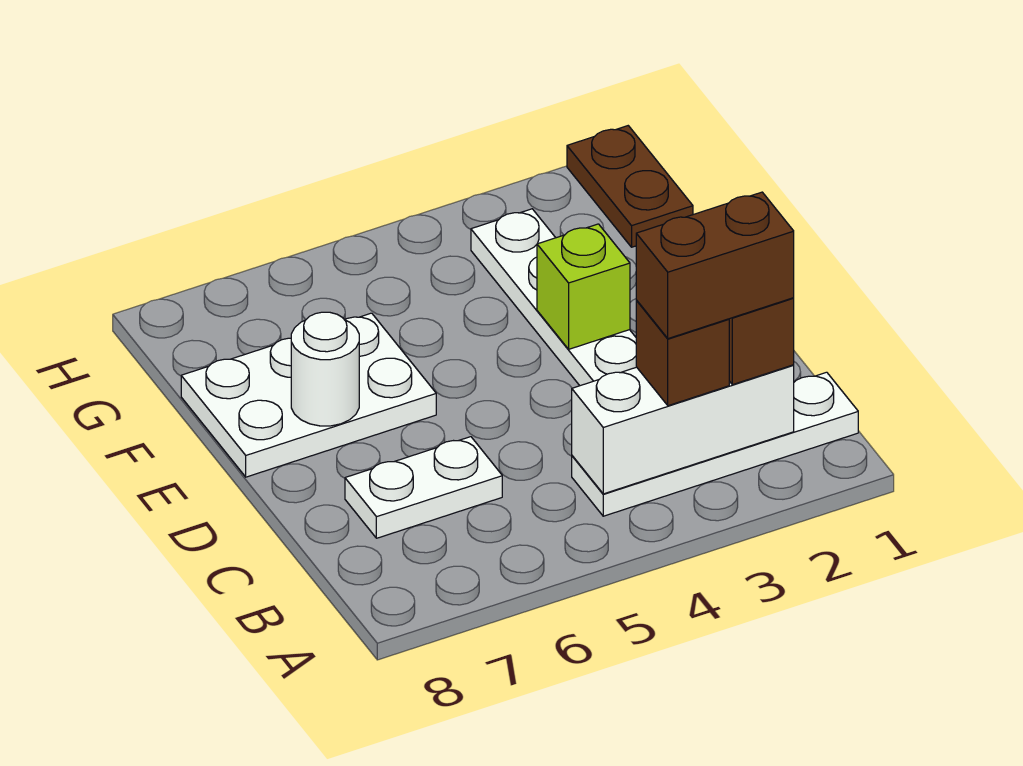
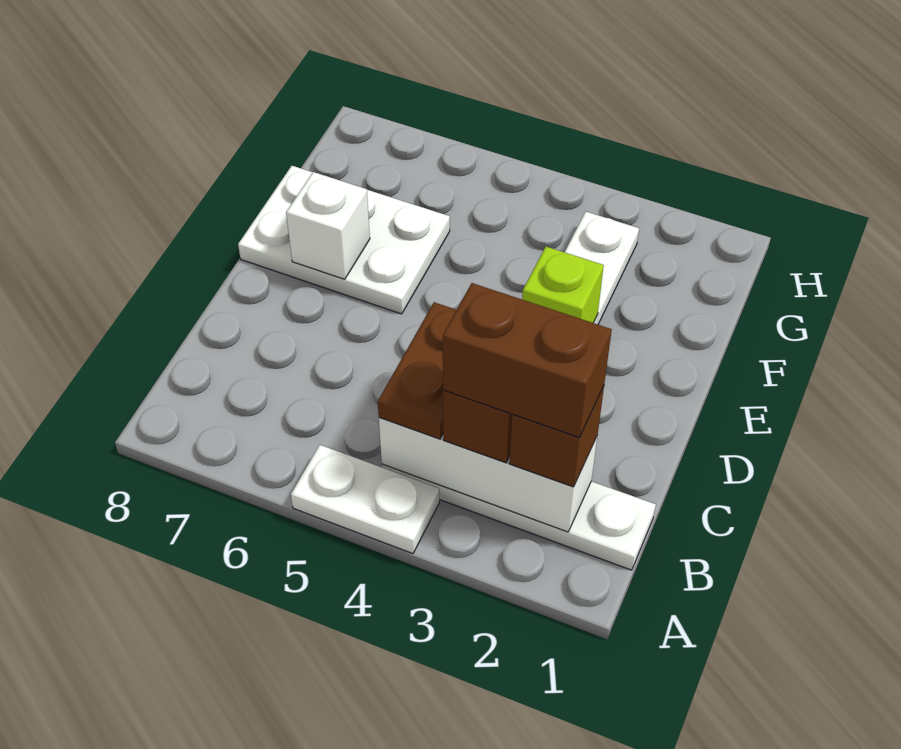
white 1x2 plate [345,437,502,538] -> white 1x2 plate moved to [291,445,439,554]
white 1x1 round brick [291,312,359,426] -> white 1x1 brick [286,172,370,279]
brown 1x2 plate [567,126,693,247] -> brown 1x2 plate moved to [378,302,456,439]

